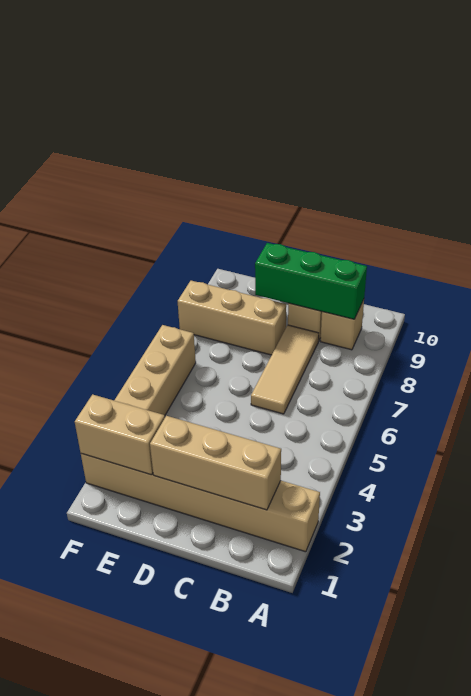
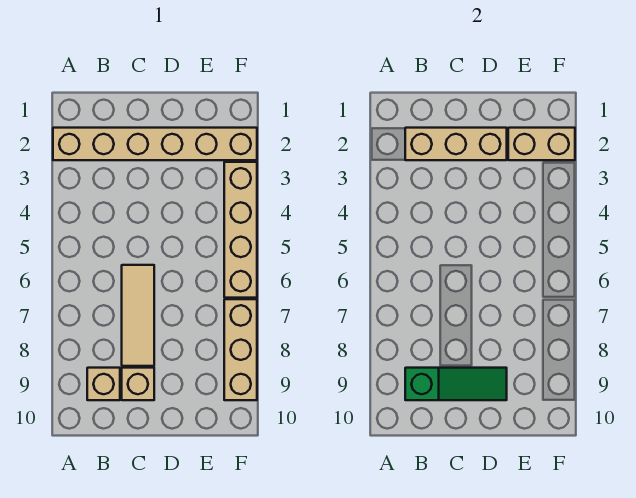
green 1x3 brick [255,243,367,319] -> green 1x3 slope [405,368,507,400]
tan 1x3 brick [178,281,286,355] -> tan 1x3 brick turned to [224,299,257,400]

